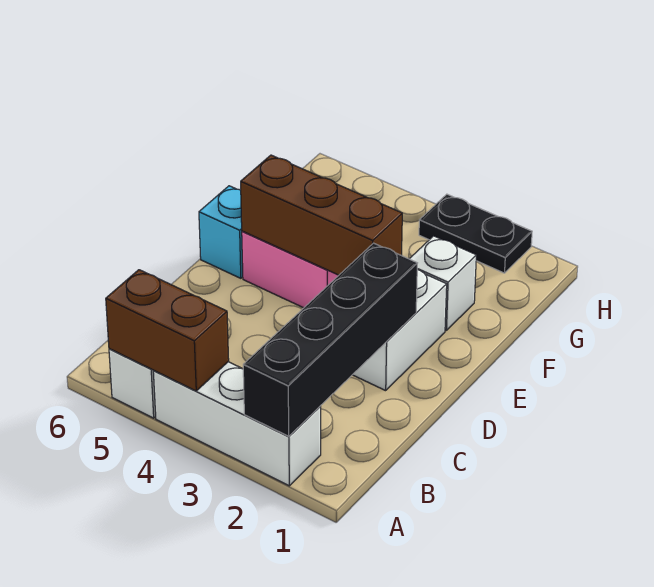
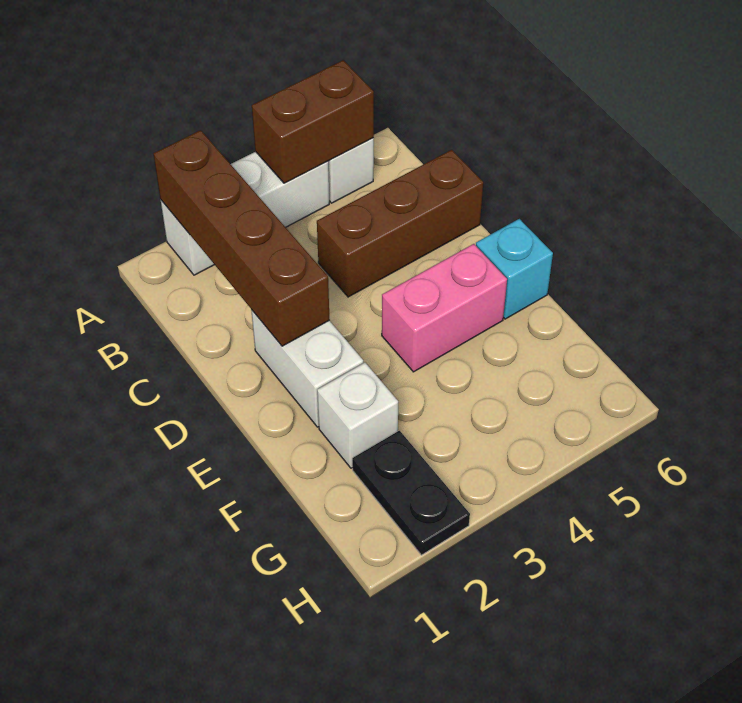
black 1x4 brick [243,243,417,436] -> brown 1x4 brick [154,130,330,346]
brown 1x3 brick [241,155,402,275] -> brown 1x3 brick moved to [317,150,483,297]
black 1x2 plate [419,194,532,273] -> black 1x2 plate turned to [352,431,470,555]

